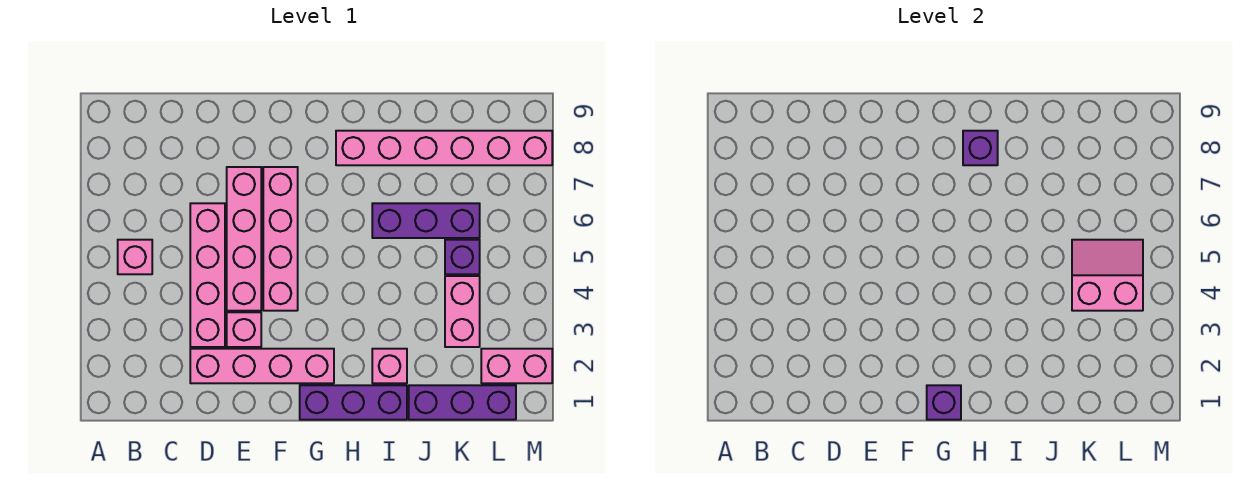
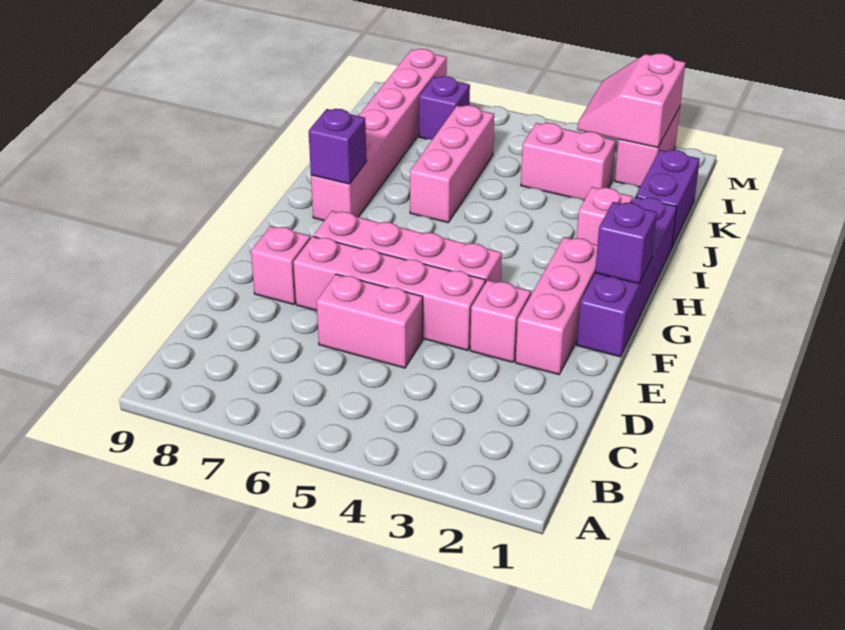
pink 1x1 brick [118,240,152,274] -> pink 1x1 brick moved to [251,226,311,304]
pink 1x4 brick [190,349,334,383] -> pink 1x3 brick [516,237,597,374]
pink 1x4 brick [190,203,225,347] -> pink 1x2 brick [317,274,423,368]
purple 1x3 brick [300,385,407,420] -> purple 1x4 brick [577,197,677,357]
purple 1x3 brick [372,203,480,238] -> pink 1x3 brick [410,105,494,223]
purple 1x3 brick [409,385,516,420] -> purple 1x2 brick [636,150,700,247]
pink 2x2 slope [1072,240,1143,311] -> pink 2x2 slope moved to [577,54,685,148]
purple 1x1 brick [445,240,480,274] -> purple 1x1 brick moved to [419,76,470,139]

